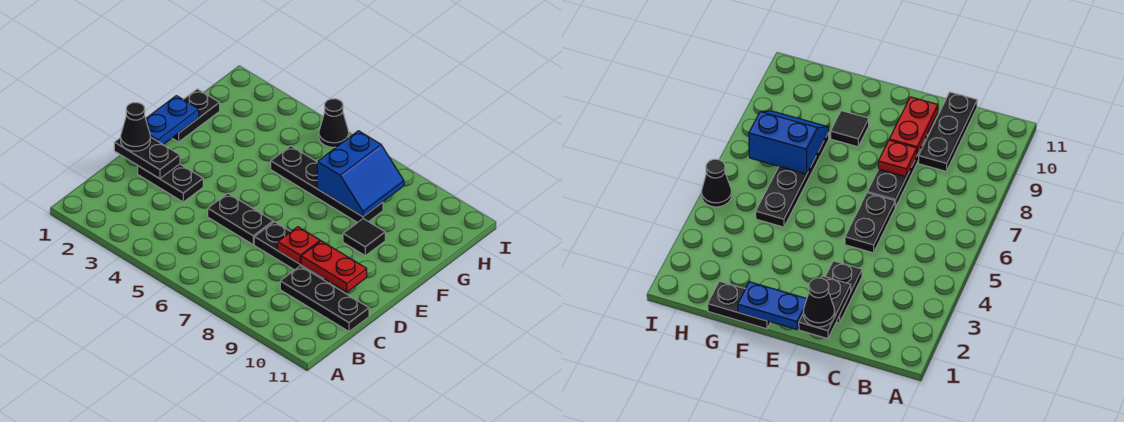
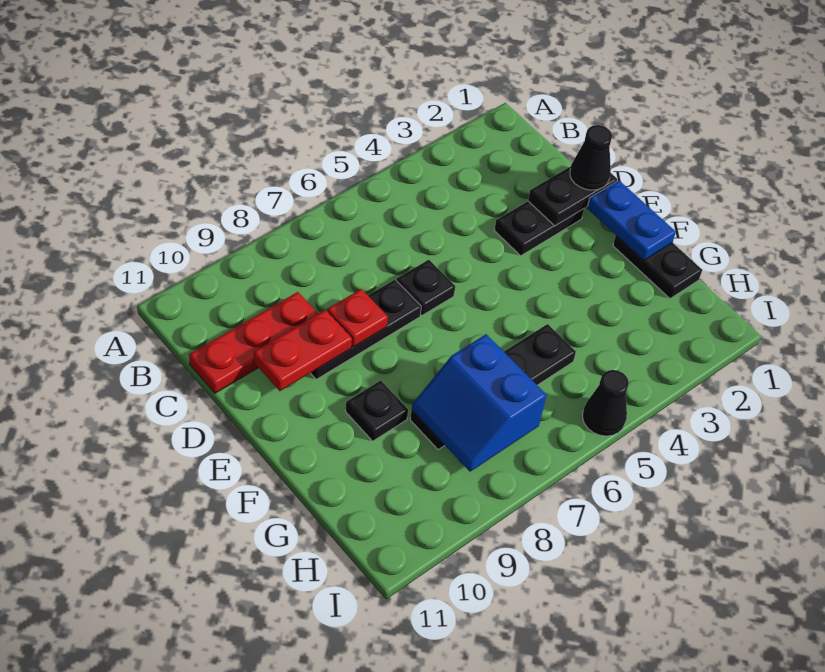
black 1x3 plate [280,266,369,331] -> red 1x3 plate [189,292,318,393]
black 1x2 plate [208,193,273,245] -> black 1x1 plate [396,260,455,316]
black 1x1 tile [343,219,385,256] -> black 1x1 plate [346,380,408,441]

